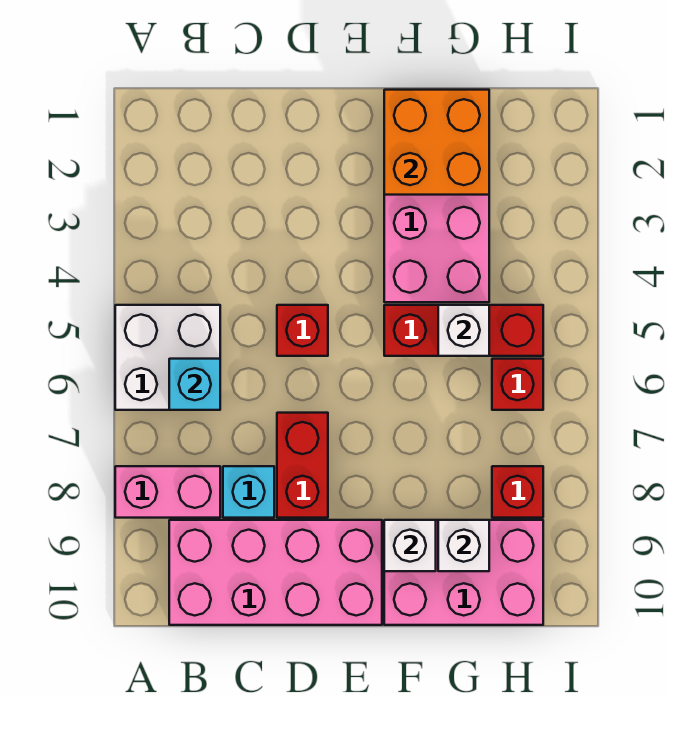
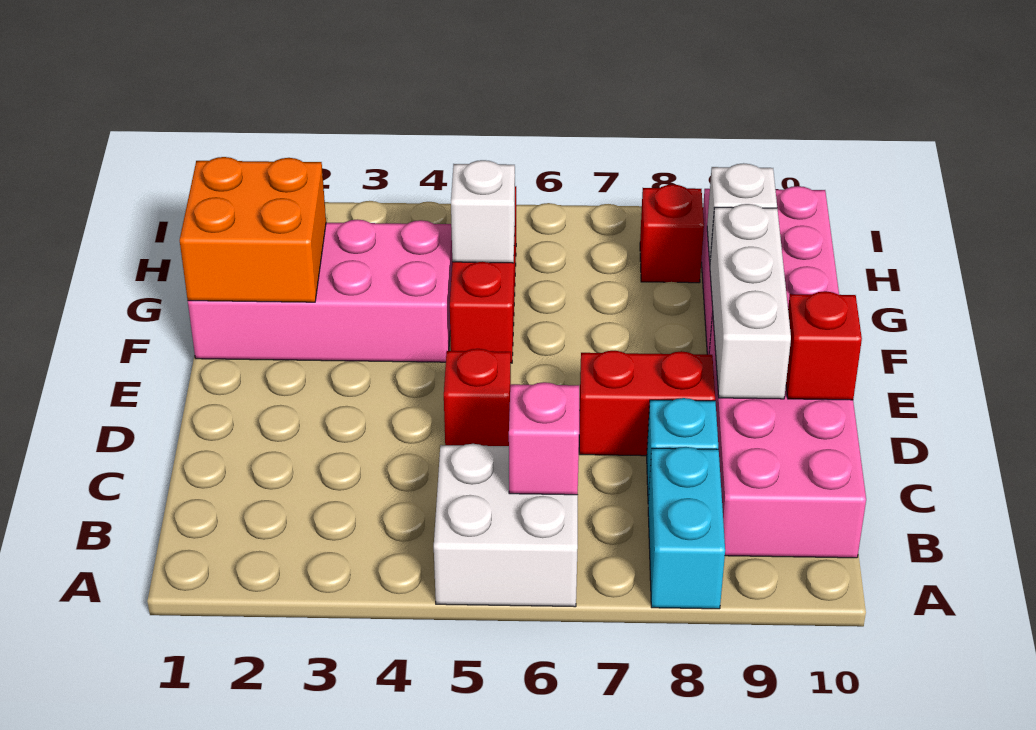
pink 1x2 brick [115,466,220,518] -> cyan 1x2 brick [648,447,725,609]
cyan 1x1 brick [169,359,220,410] -> pink 1x1 brick [509,382,579,495]
white 1x1 brick [384,520,436,571] -> white 1x3 brick [710,204,791,399]
red 1x1 brick [492,359,543,410] -> red 1x1 brick moved to [786,291,862,400]

